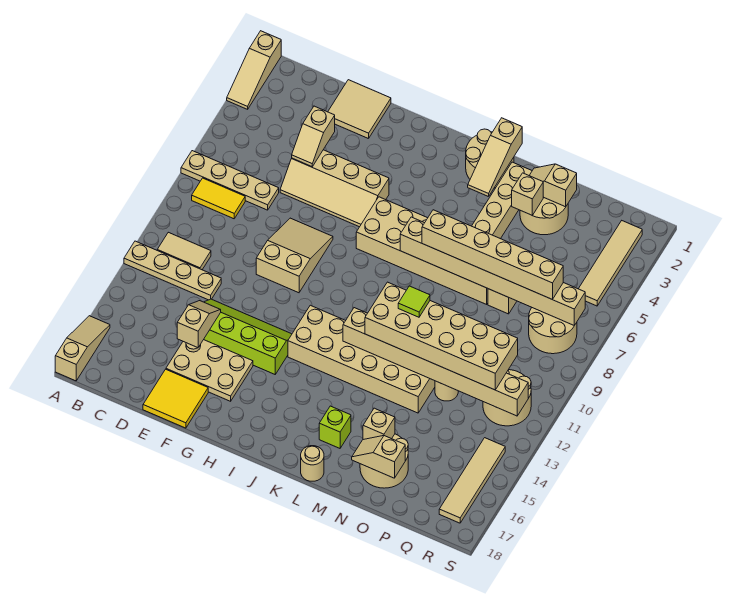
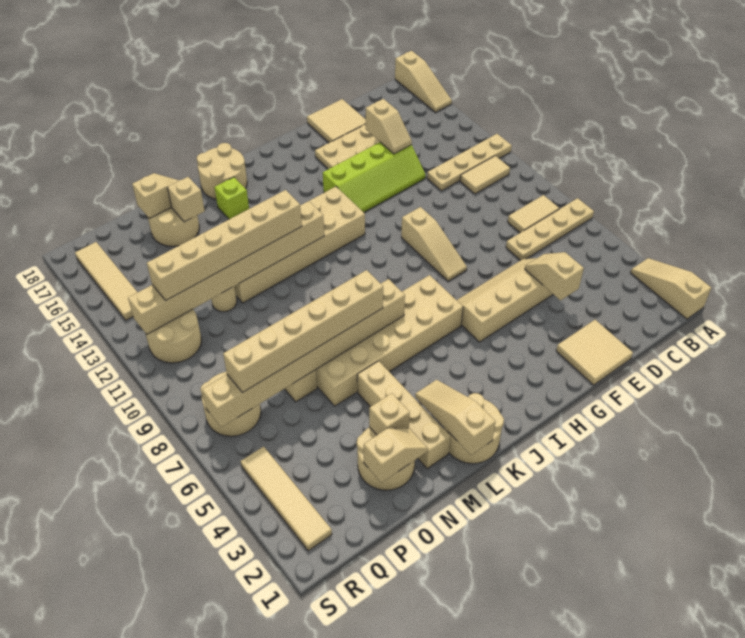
yellow 1x2 tile [192,178,245,219] -> tan 1x2 tile [508,195,559,233]
yellow 2x2 tile [143,369,208,428] -> tan 2x2 tile [307,99,366,143]
tan 2x3 slope [256,218,333,293] -> tan 1x3 slope [401,207,467,281]
tan 2x6 brick [365,282,518,390] -> tan 1x6 brick [147,190,302,300]
tan 1x1 round brick [301,446,324,481] -> tan 2x2 round brick [197,143,247,199]
lime 1x1 tile [398,286,430,317] -> none

